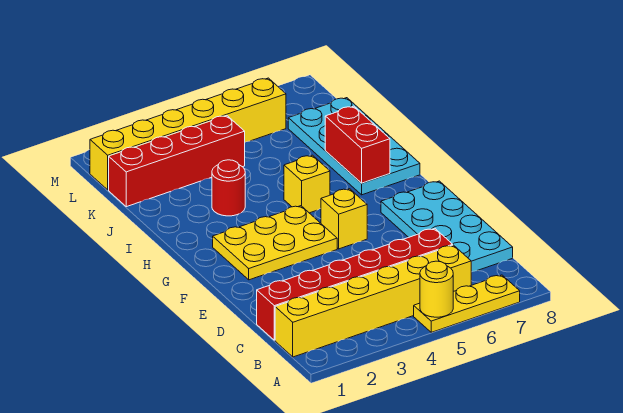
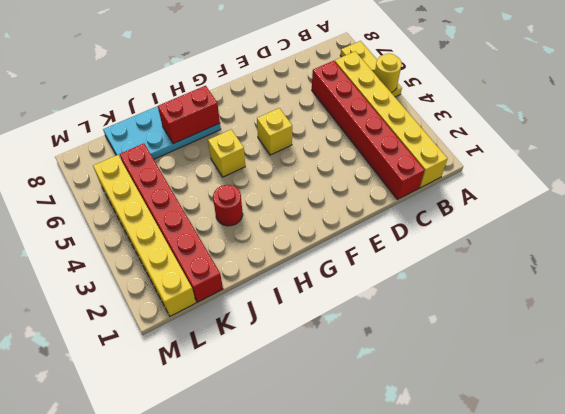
cyan 2x4 plate [381,181,513,272] -> none
yellow 2x3 plate [213,206,337,280] -> none
red 1x4 brick [109,116,245,207] -> red 1x6 brick [120,144,223,302]

